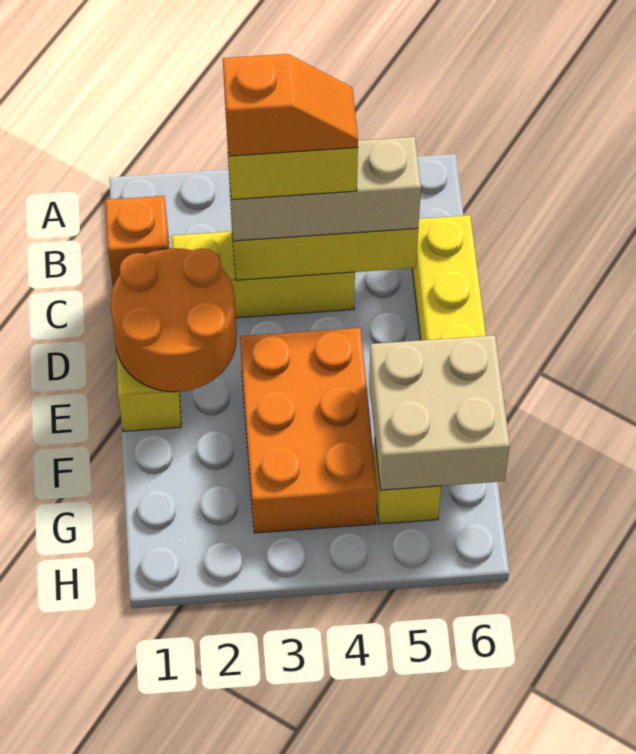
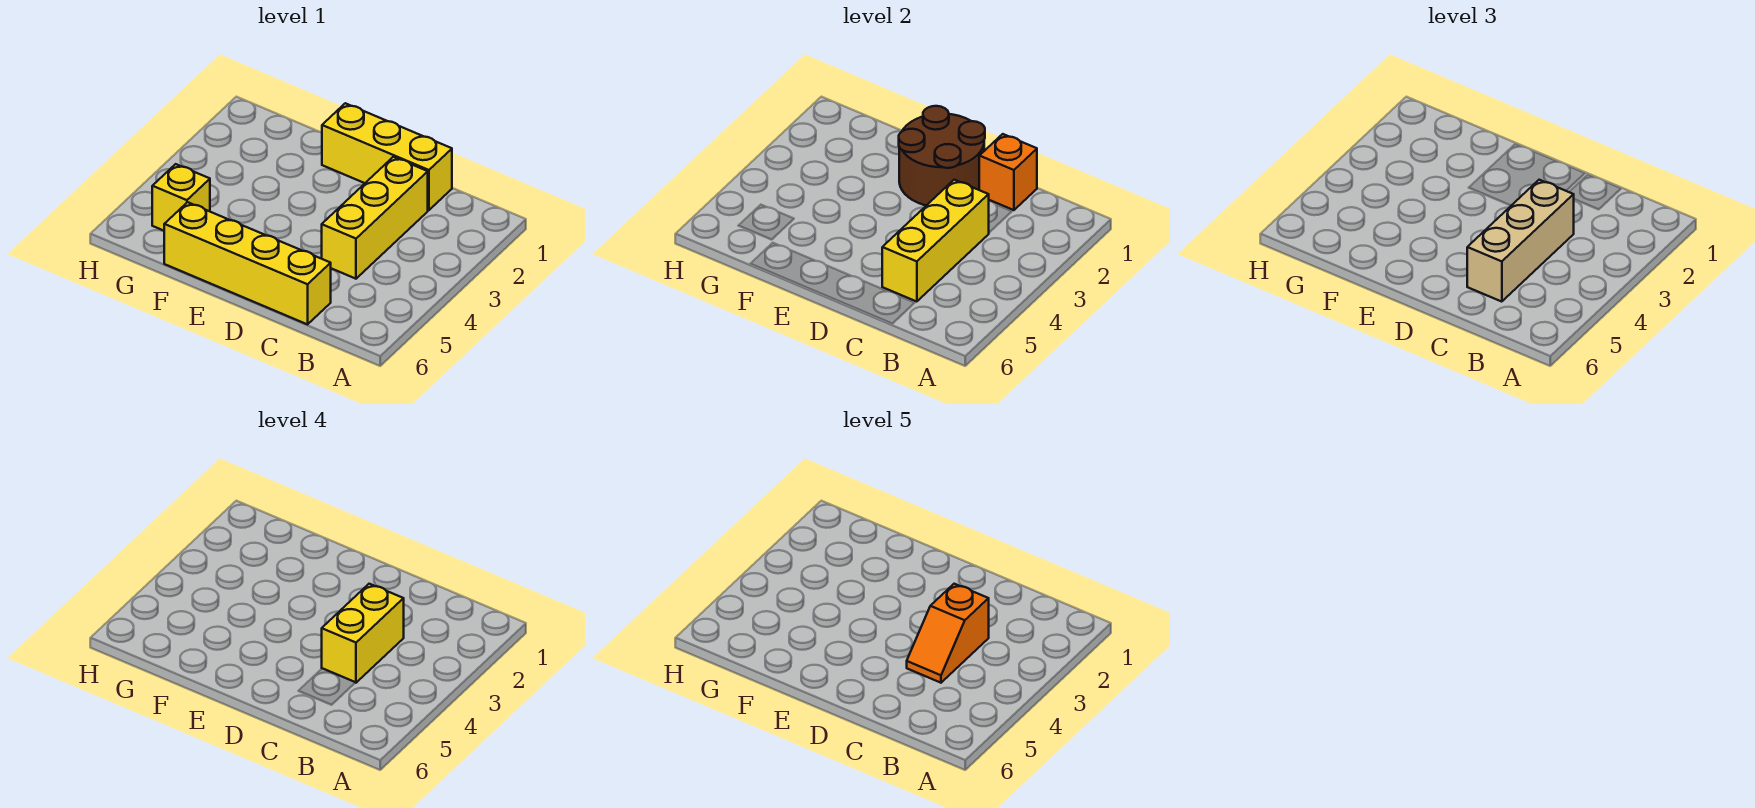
orange 2x2 round brick [111,248,237,392] -> brown 2x2 round brick [899,106,985,205]
orange 2x3 brick [240,328,377,533] -> none
tan 2x2 brick [369,335,510,490] -> none

